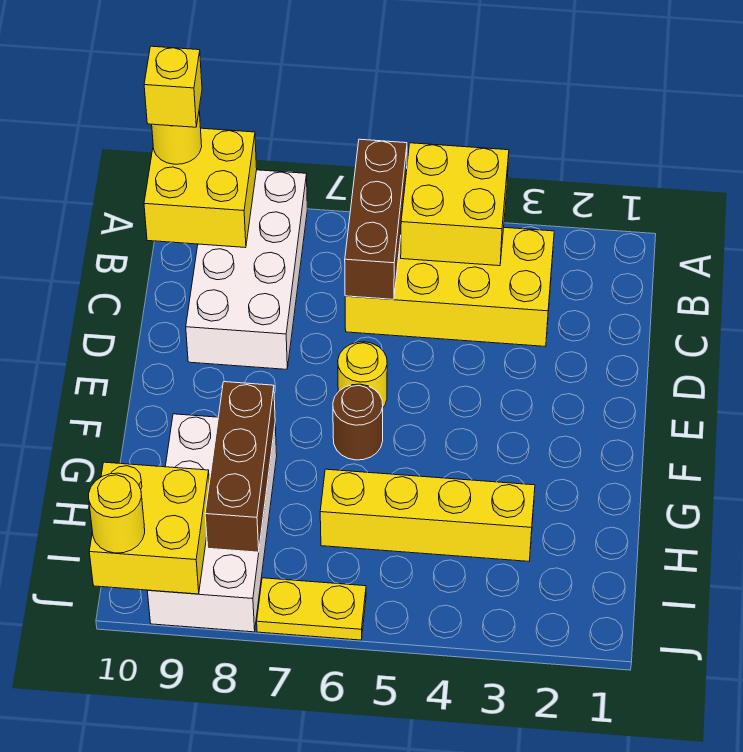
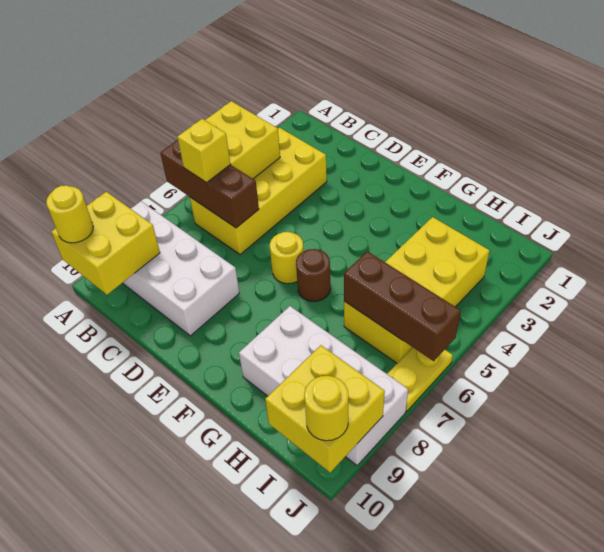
yellow 1x1 brick [144,46,202,127] -> yellow 1x1 brick moved to [177,119,230,183]
brown 1x3 brick [205,382,275,552] -> brown 1x3 brick moved to [344,251,461,361]
yellow 1x4 brick [320,469,535,561] -> yellow 2x4 brick [344,217,489,363]

